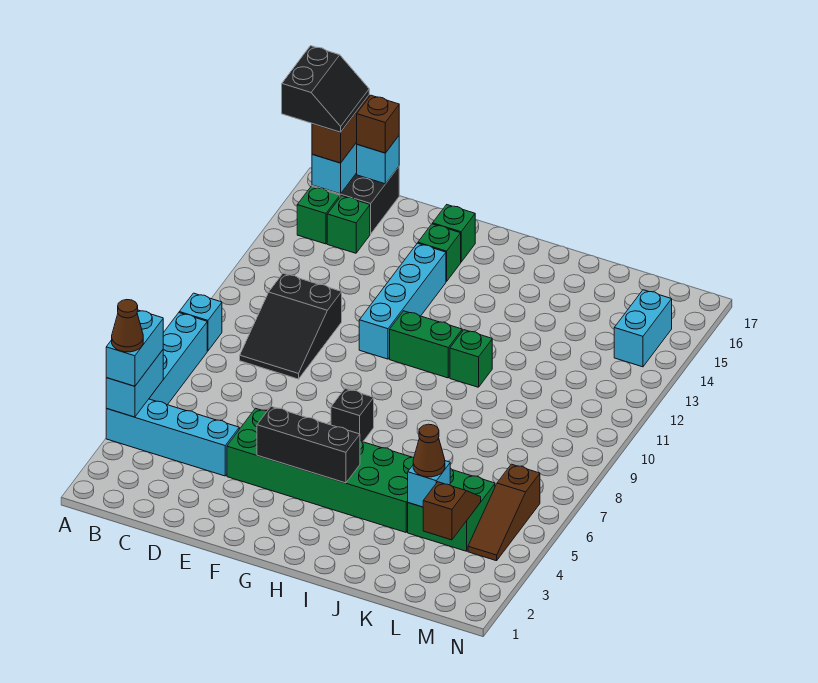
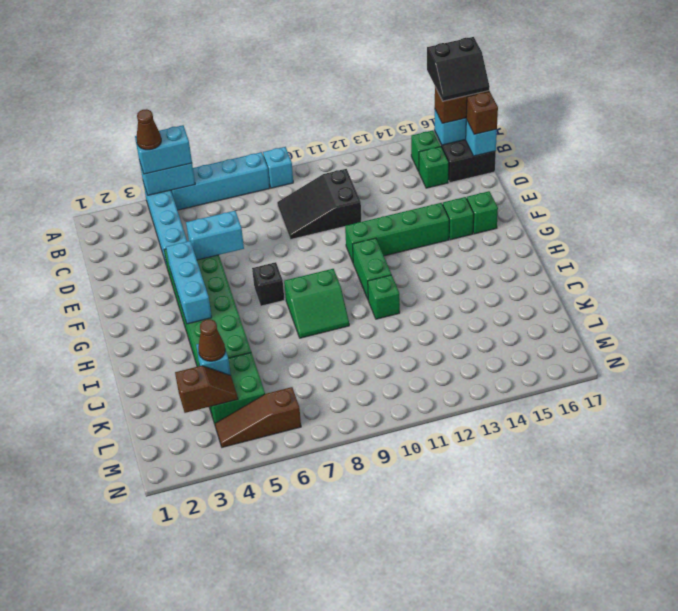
black 1x3 brick [257,406,360,483] -> cyan 1x3 brick [166,241,212,324]
cyan 1x4 brick [359,243,446,359] -> green 1x4 brick [345,203,449,262]
none -> green 2x2 slope [284,269,349,338]
cyan 1x2 brick [614,290,672,367] -> cyan 1x2 brick moved to [186,211,244,260]

